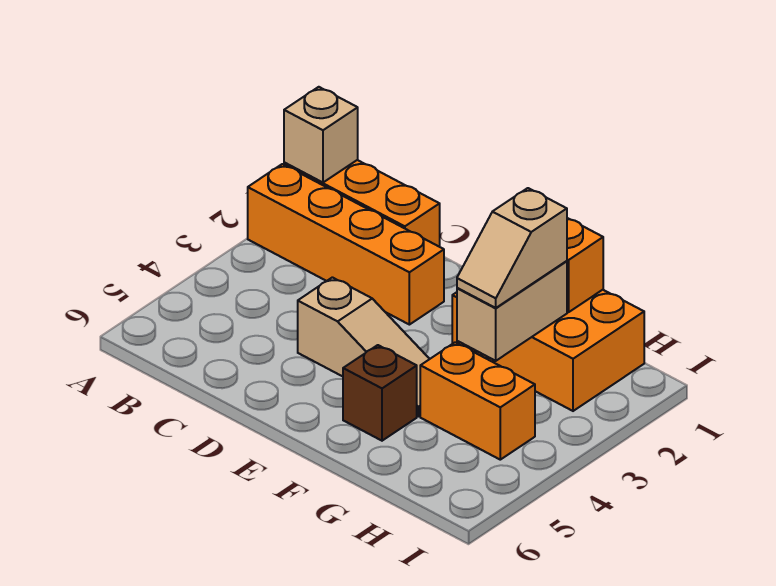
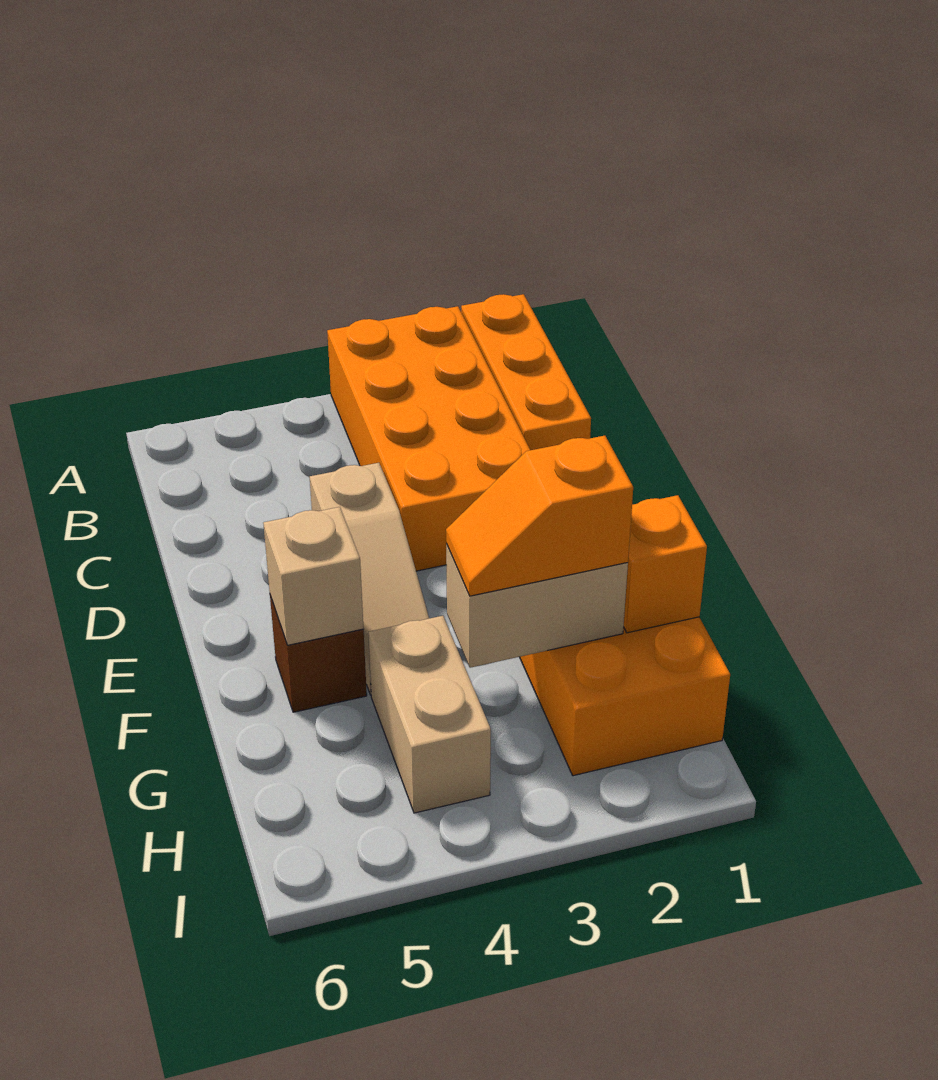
tan 1x1 brick [284,87,358,182] -> tan 1x1 brick moved to [263,507,364,645]
orange 1x4 brick [248,164,444,325] -> orange 2x4 brick [327,306,530,571]
tan 1x2 slope [457,188,567,308] -> orange 1x2 slope [446,436,633,596]
orange 1x2 brick [420,342,535,460] -> tan 1x2 brick [368,616,491,813]

